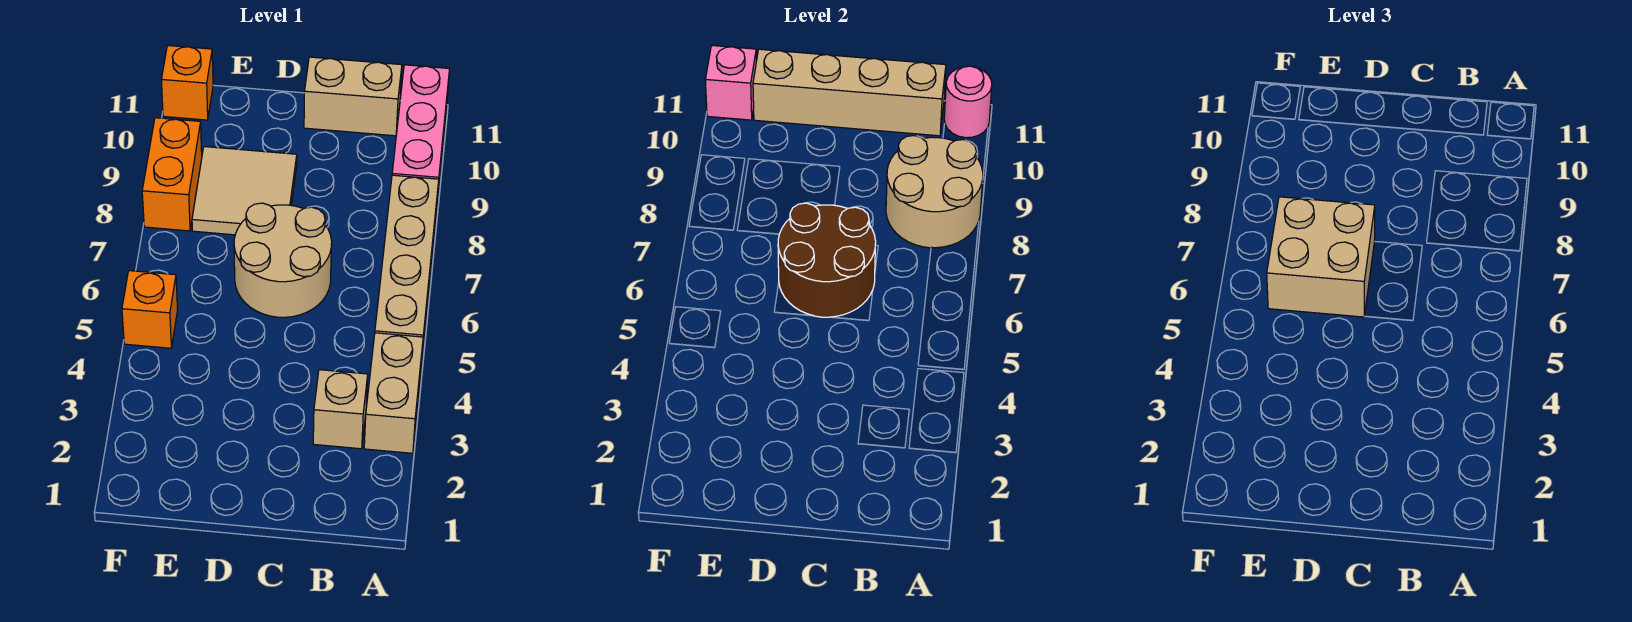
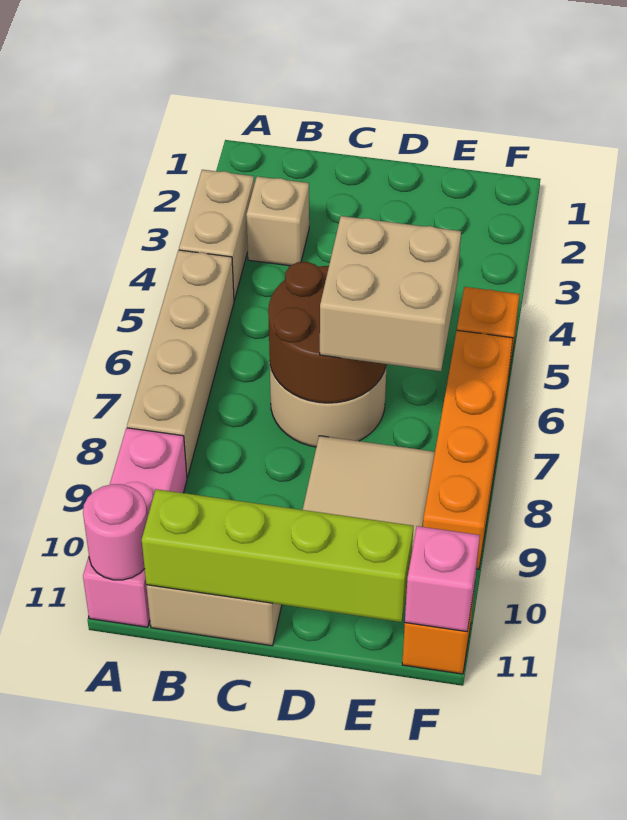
tan 2x2 round brick [886,136,983,248] -> none
tan 1x4 brick [753,49,946,136] -> lime 1x4 brick [142,489,413,622]
orange 1x2 brick [142,118,202,231] -> orange 1x4 brick [423,330,513,569]

